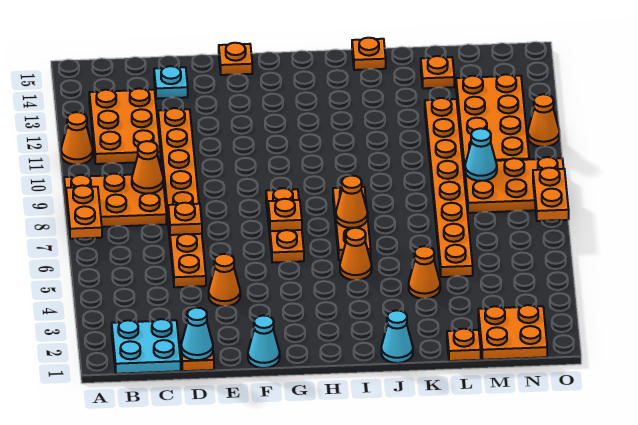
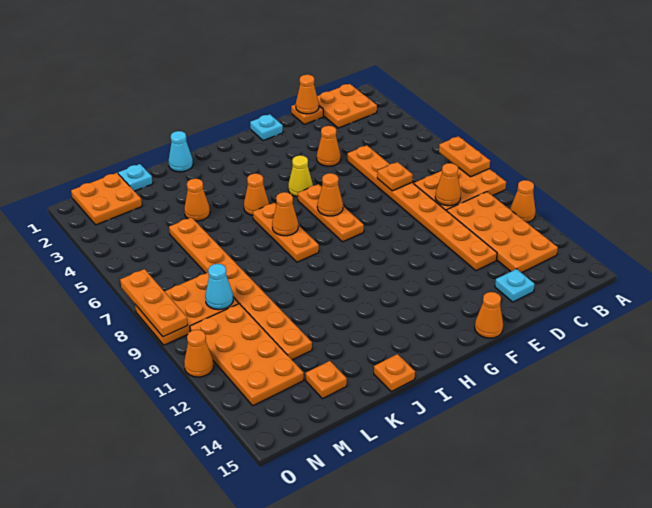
cyan 2x2 plate [112,319,181,374] -> orange 2x2 plate [317,84,377,128]
orange 2x3 plate [89,88,160,164] -> orange 2x4 plate [447,192,558,273]
cyan 1x1 cone [181,308,213,360] -> orange 1x1 cone [296,75,319,114]
cyan 1x1 cone [248,315,280,368] -> cyan 1x1 plate [250,114,283,141]
orange 1x1 plate [219,43,252,75] -> orange 1x1 cone [475,292,503,338]
none -> yellow 1x1 cone [288,155,313,197]
orange 1x1 plate [268,199,302,231] -> orange 1x1 cone [317,173,343,216]
orange 1x1 plate [447,329,481,361] -> cyan 1x1 plate [118,164,153,191]
orange 1x2 plate [533,168,569,221] -> orange 1x3 plate [120,269,188,337]

